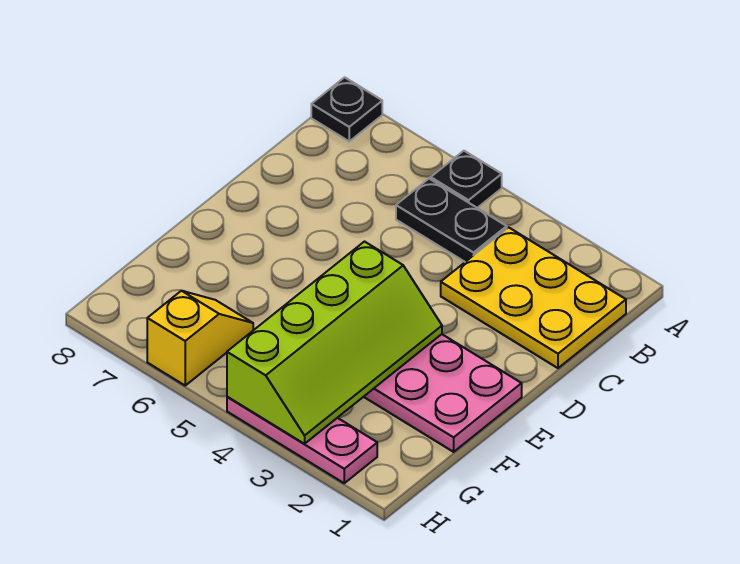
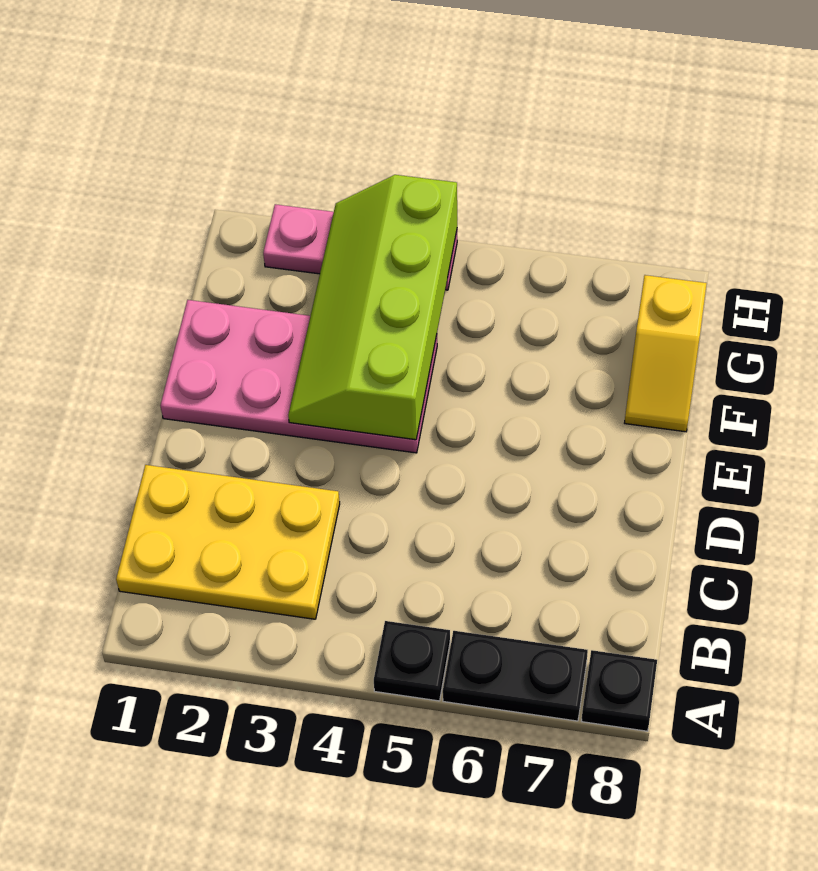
black 1x2 plate [396,179,507,262] -> black 1x2 plate moved to [443,631,588,721]
yellow 1x2 slope [147,291,253,385] -> yellow 1x2 slope moved to [625,275,707,432]

